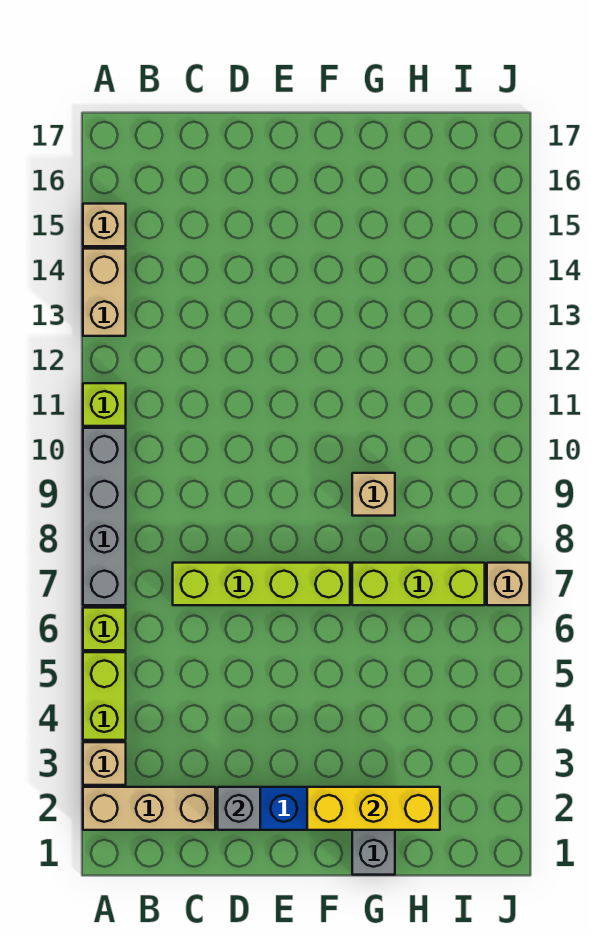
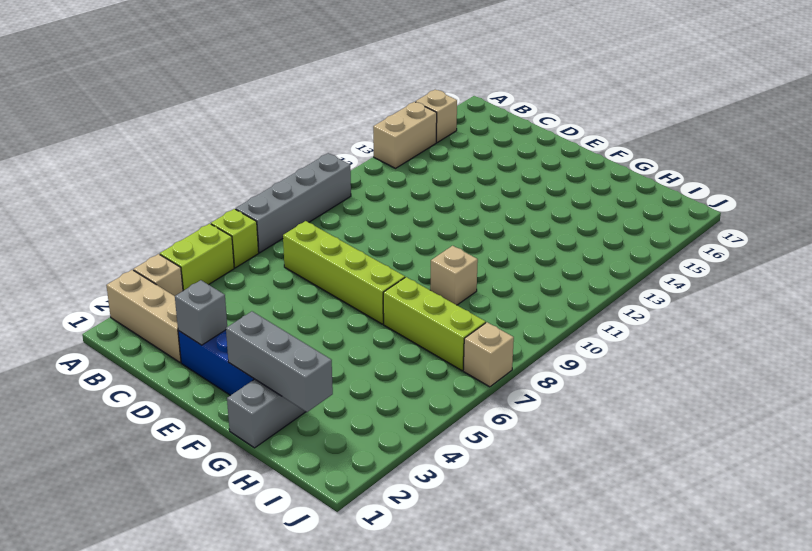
lime 1x1 brick [83,383,126,426] -> none
yellow 1x3 brick [307,787,440,830] -> grey 1x3 brick [226,311,333,412]

